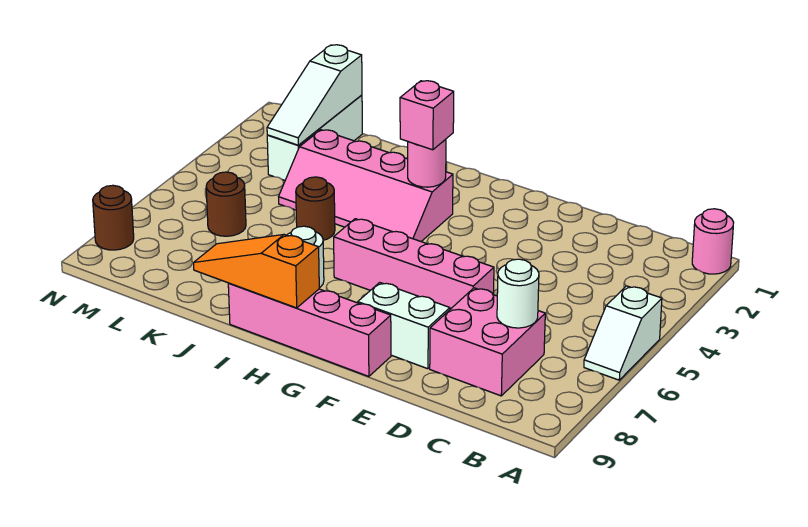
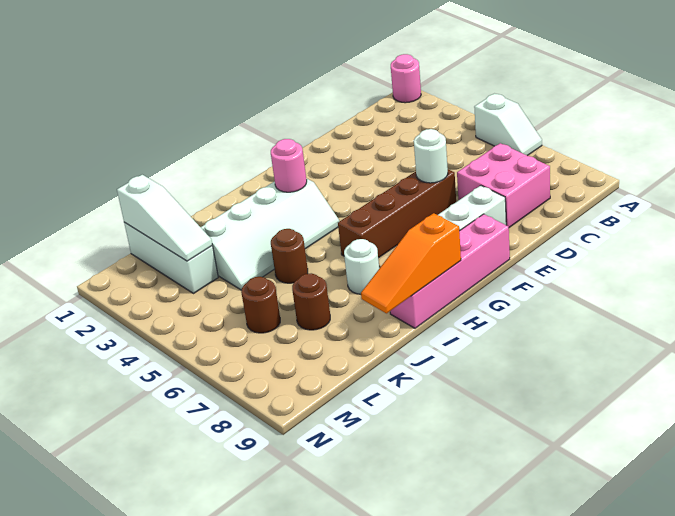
white 1x1 round brick [497,259,539,328] -> white 1x1 round brick moved to [414,129,448,183]
pink 1x4 brick [334,219,494,309] -> brown 1x4 brick [338,169,456,258]
pink 2x4 slope [279,130,453,241] -> white 2x4 slope [201,178,339,290]
pink 1x1 brick [400,81,454,150] -> none
brown 1x1 round brick [93,185,134,250] -> brown 1x1 round brick moved to [292,273,330,330]

